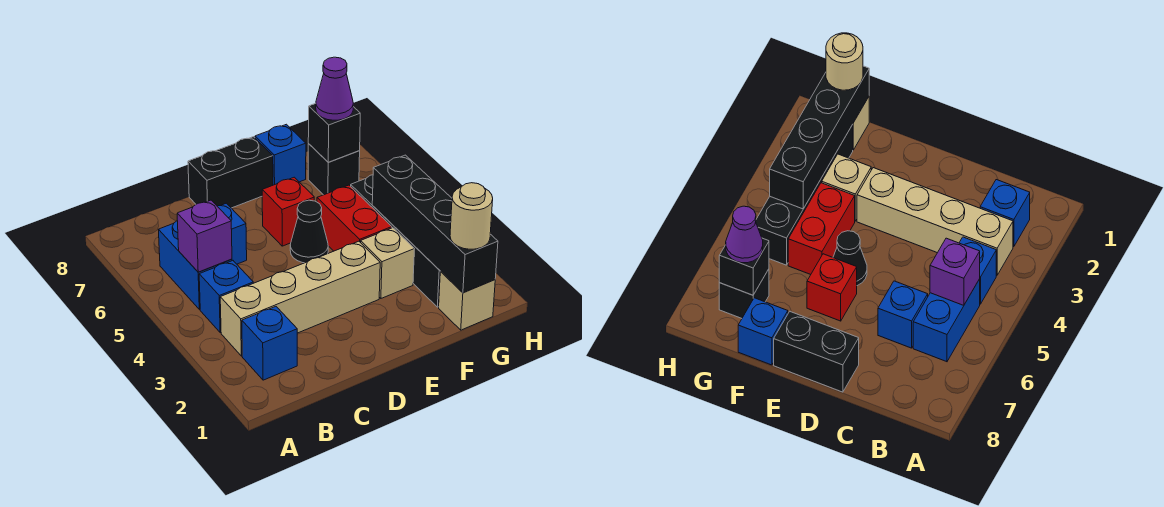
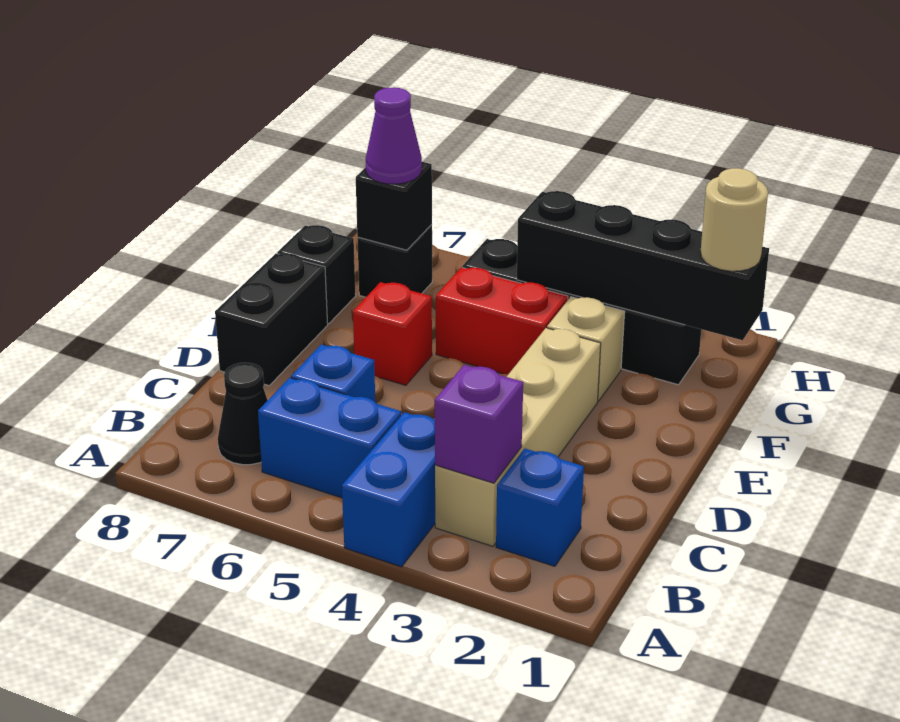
blue 1x1 brick [199,261,253,332] -> blue 1x2 brick [342,412,435,567]
purple 1x1 brick [177,200,232,272] -> purple 1x1 brick moved to [435,365,523,483]
black 1x1 cone [290,200,328,263] -> black 1x1 cone moved to [218,363,268,465]
blue 1x1 brick [255,124,306,185] -> black 1x1 brick [277,225,356,324]
tan 1x1 brick [439,272,495,330] -> none

